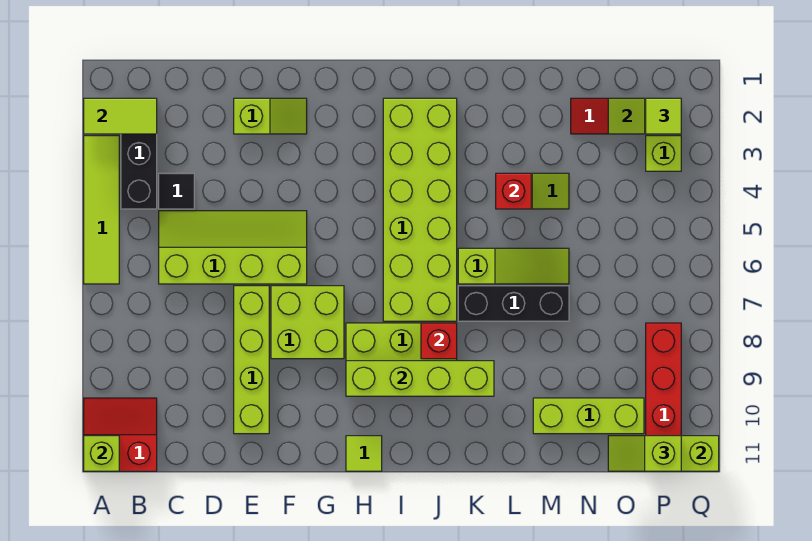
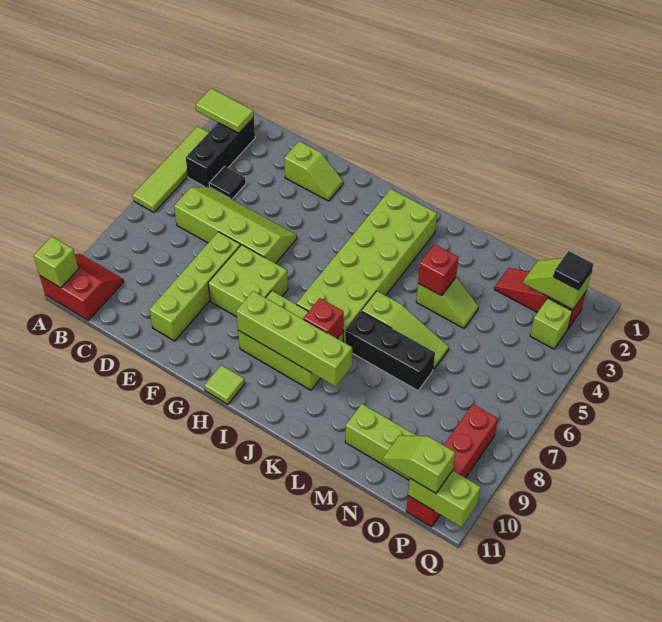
lime 1x1 tile [646,98,681,134] -> black 1x1 tile [553,251,593,290]

